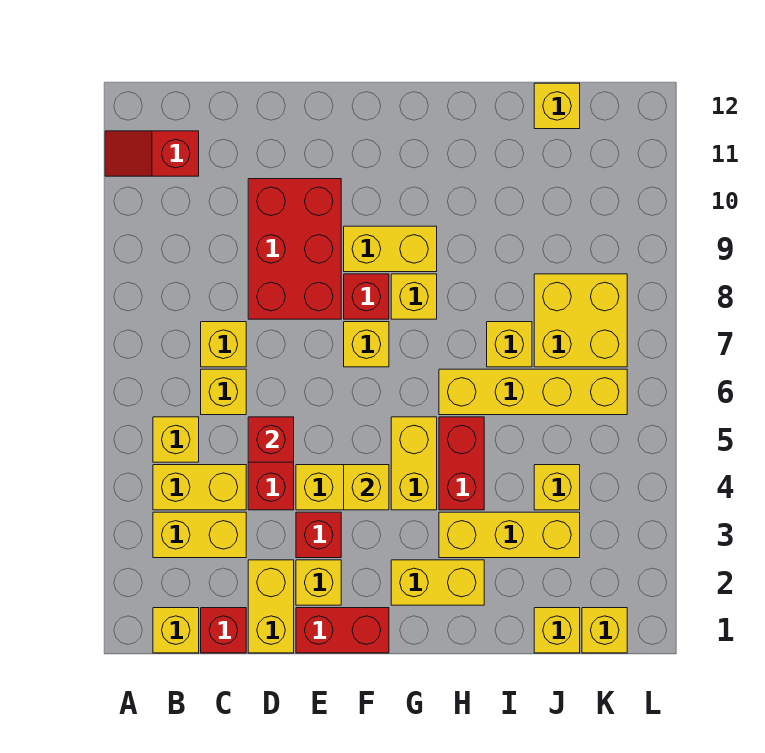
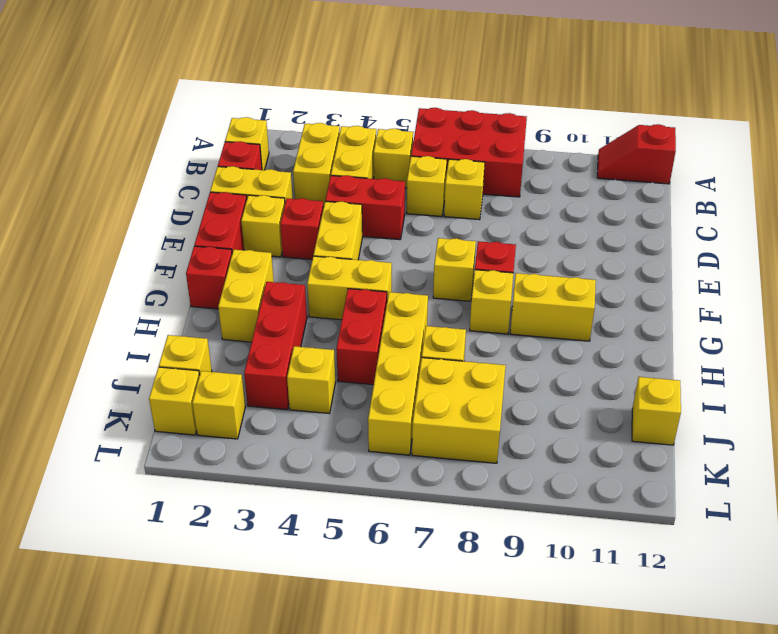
red 1x2 slope [105,131,199,176] -> red 1x2 slope turned to [597,124,676,184]
red 1x1 brick [248,417,294,462] -> red 1x1 brick moved to [186,246,232,309]
red 2x3 brick [248,179,341,319] -> red 2x3 brick moved to [411,108,527,197]
yellow 1x1 brick [344,465,389,510] -> yellow 1x1 brick moved to [192,371,245,439]
yellow 1x2 brick [344,226,437,272] -> yellow 1x2 brick turned to [510,273,596,341]
yellow 1x3 brick [439,512,580,558] -> red 1x3 brick [244,282,307,410]
red 1x2 brick [439,417,484,510] -> red 1x2 brick turned to [336,289,387,385]

